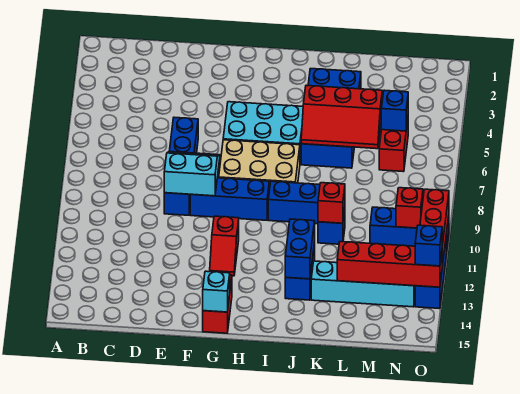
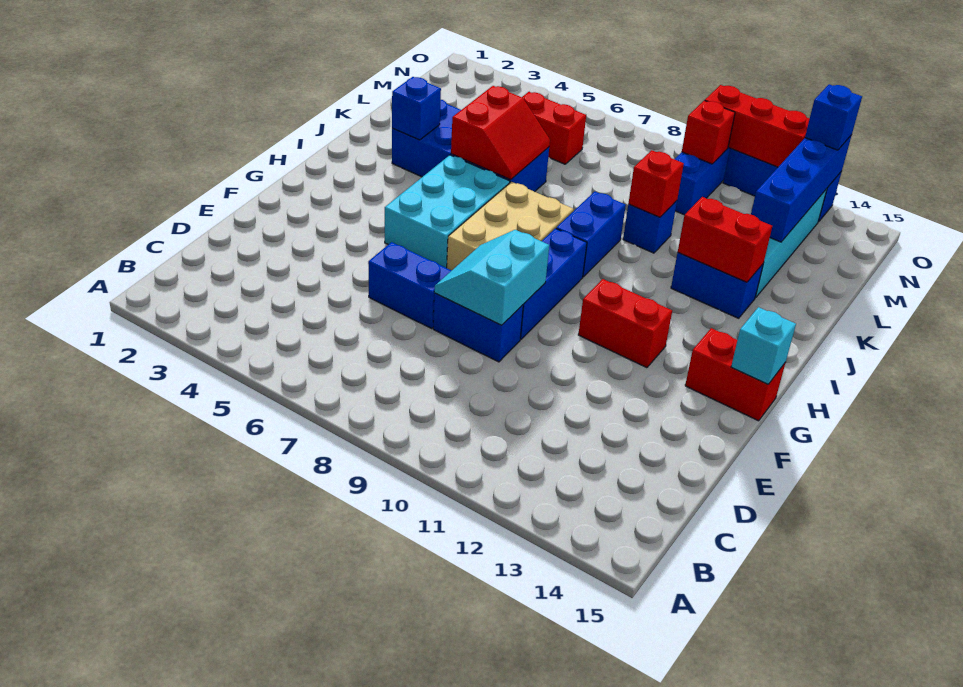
red 1x2 slope [210,216,239,276] -> red 1x2 brick [578,279,672,368]
red 2x3 slope [301,85,382,149] -> red 2x2 slope [451,86,550,180]
blue 1x2 brick [285,219,315,279] -> red 1x2 brick [678,197,772,282]
red 1x4 brick [337,242,442,287] -> blue 1x4 brick [751,135,852,242]
blue 1x1 brick [381,90,408,131] -> blue 1x1 brick moved to [392,77,441,140]

